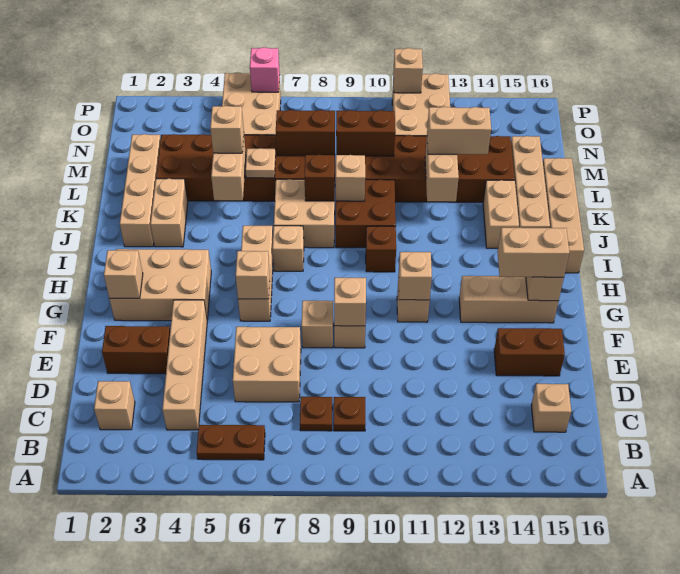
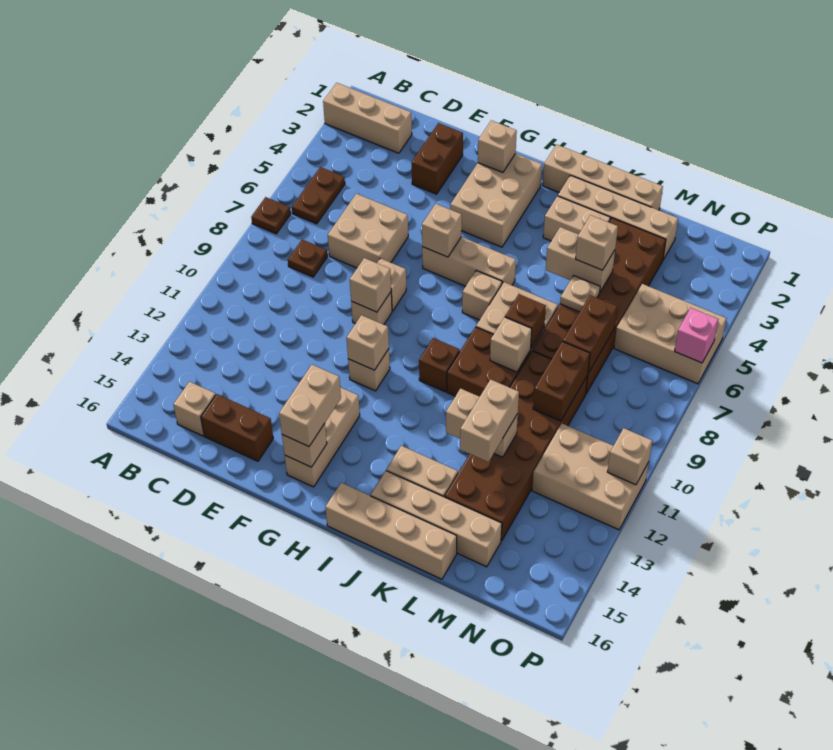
tan 1x1 brick [94,381,135,430] -> tan 1x3 brick [323,83,412,153]
tan 1x4 brick [162,300,207,430] -> tan 1x4 brick moved to [543,145,663,210]
brown 1x1 plate [333,397,366,431] -> brown 1x1 plate moved to [251,197,290,234]
brown 1x2 brick [494,328,565,376] -> brown 1x2 brick turned to [201,394,273,461]

